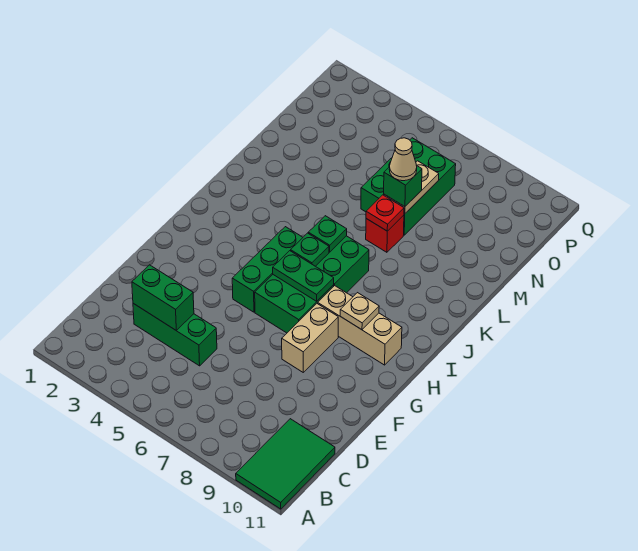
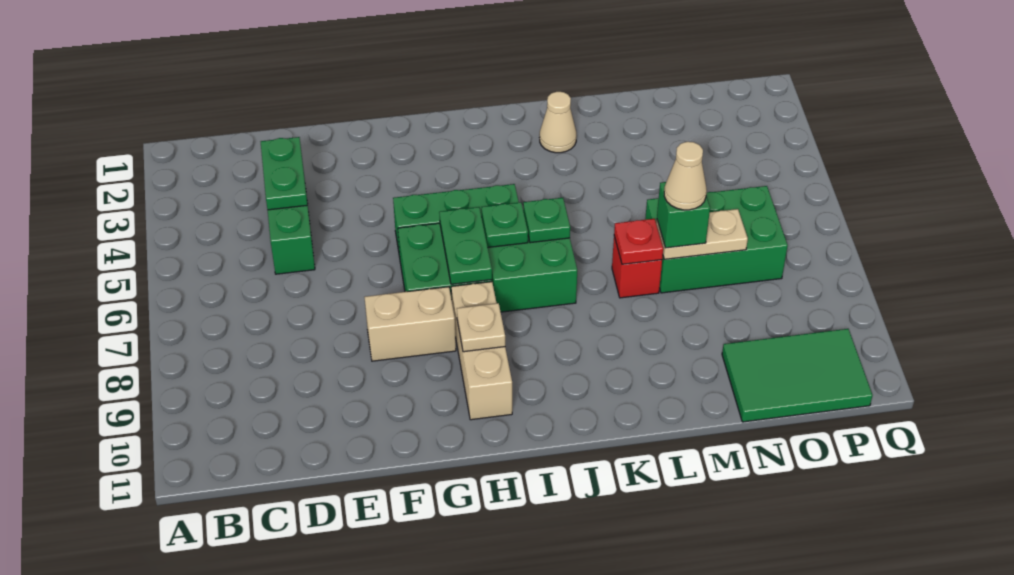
green 2x3 tile [236,419,335,509] -> green 2x3 tile moved to [722,329,873,422]
green 1x2 brick [132,265,194,330] -> green 1x2 plate [261,137,307,210]
none -> tan 1x1 cone [540,92,576,153]

